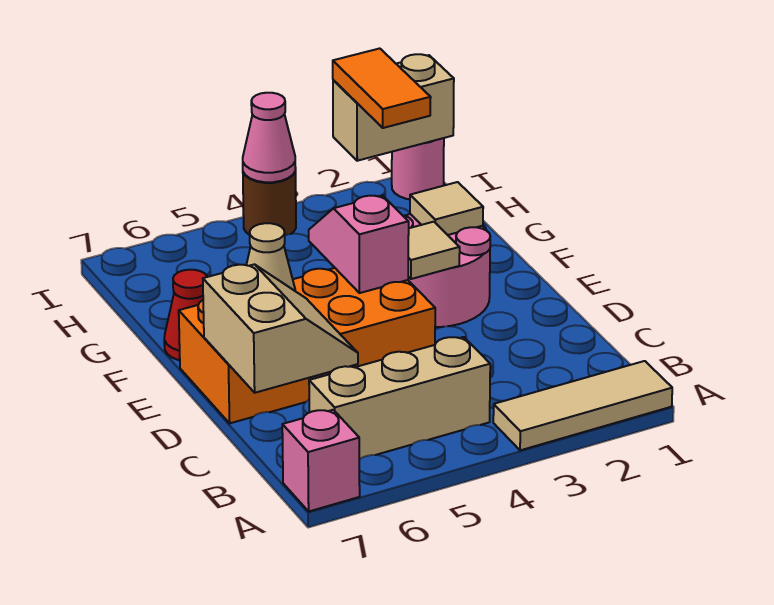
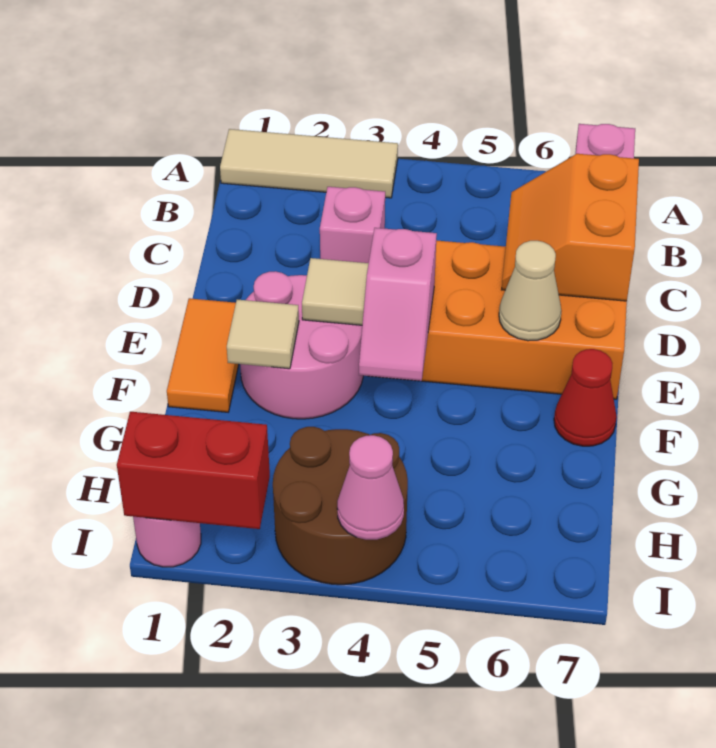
tan 1x3 brick [309,337,490,460] -> none
none -> pink 1x1 brick [320,187,385,263]
tan 2x2 slope [203,264,358,393] -> orange 2x2 slope [502,154,639,301]
orange 1x2 tile [333,48,431,128] -> orange 1x2 tile moved to [167,298,239,412]
tan 1x2 brick [333,54,454,161] -> red 1x2 brick [117,412,270,529]
brown 1x1 round brick [243,168,296,235] -> brown 2x2 round brick [273,427,408,585]

